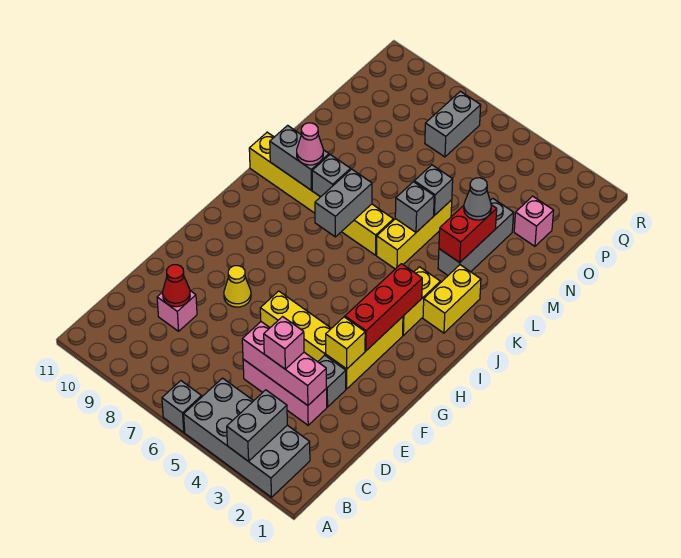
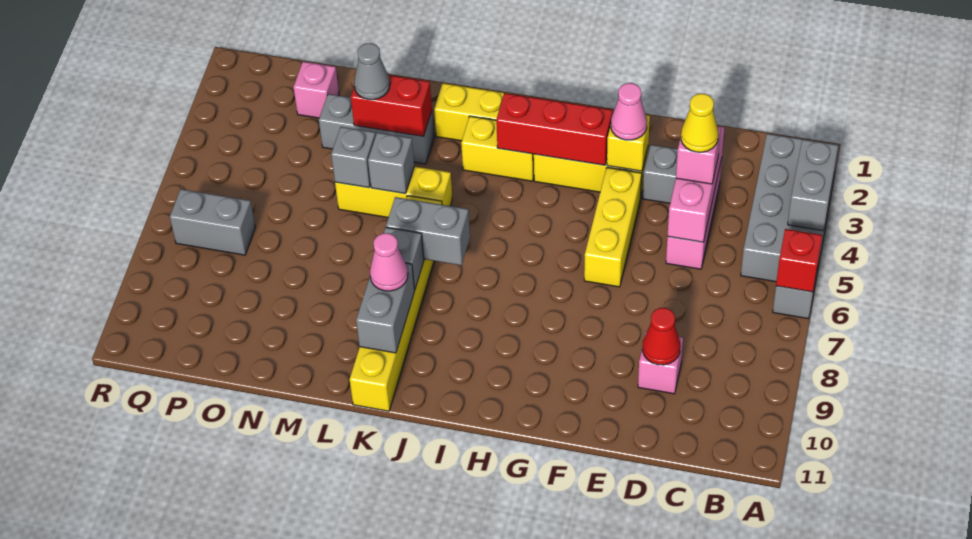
grey 1x2 brick [227,390,287,461] -> grey 1x2 brick turned to [788,139,838,231]
none -> red 1x1 brick [776,229,822,292]
none -> pink 1x1 cone [611,83,647,140]
yellow 1x1 cone [224,266,251,307] -> yellow 1x1 cone moved to [681,94,718,152]

